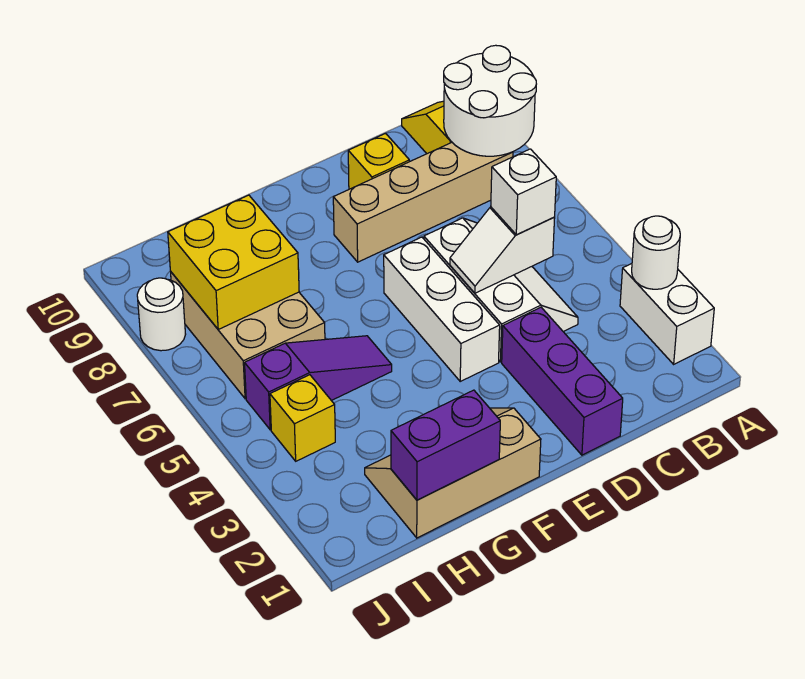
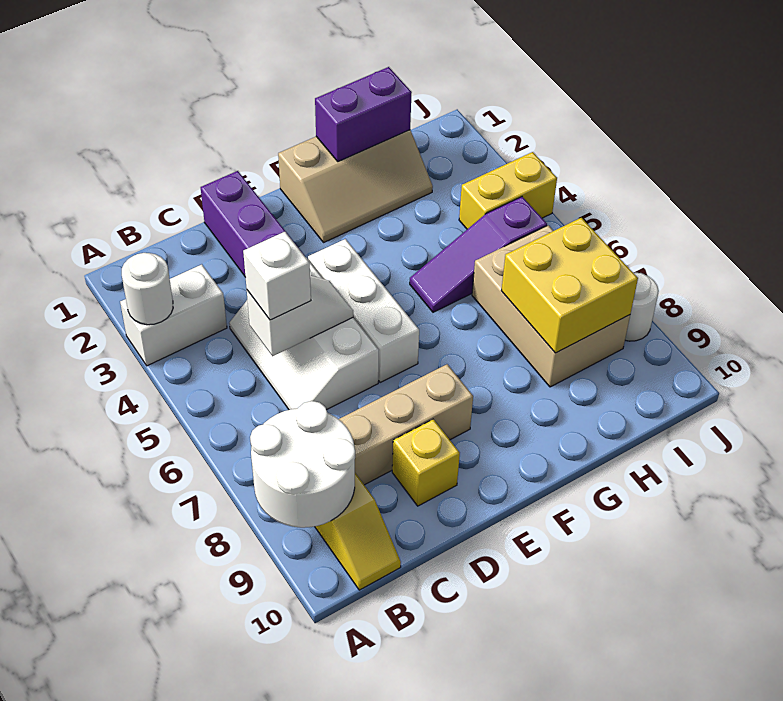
white 1x2 brick [620,264,714,364] -> white 1x2 brick turned to [120,264,227,366]
yellow 1x1 brick [270,375,335,461] -> yellow 1x2 brick [459,152,557,229]

